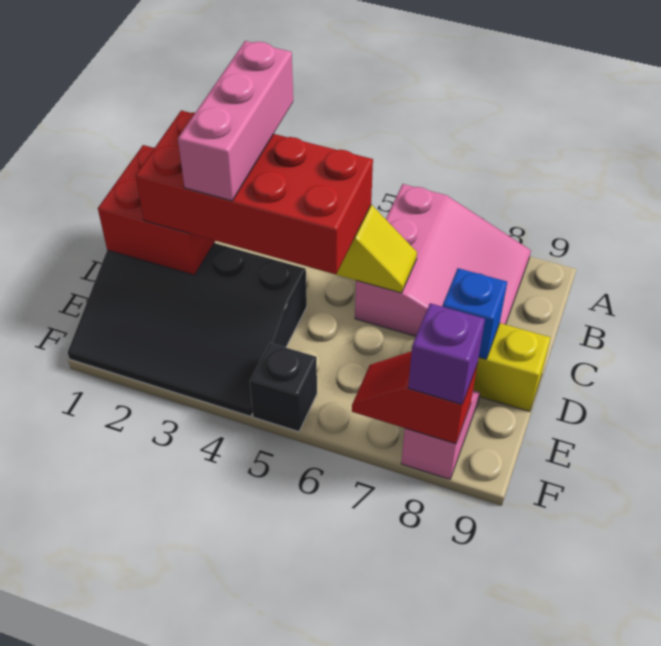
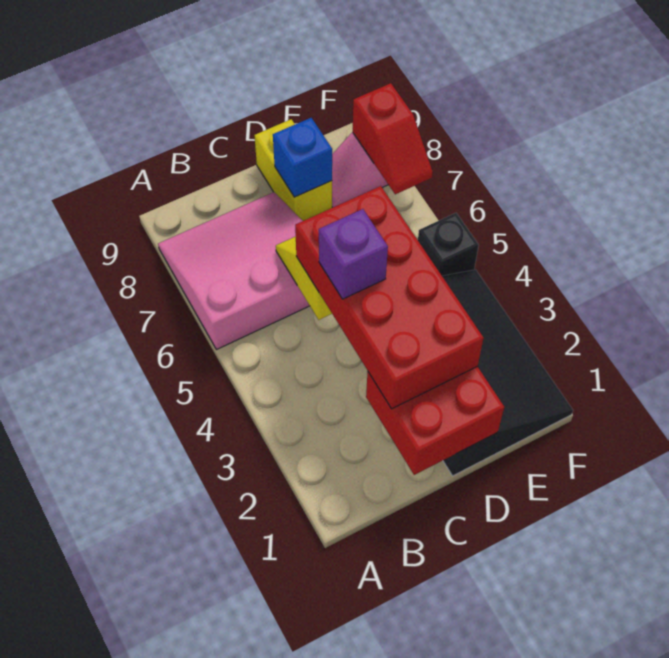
pink 1x3 brick [178,41,293,201] -> none
purple 1x1 brick [408,303,485,404] -> purple 1x1 brick moved to [319,209,388,299]

